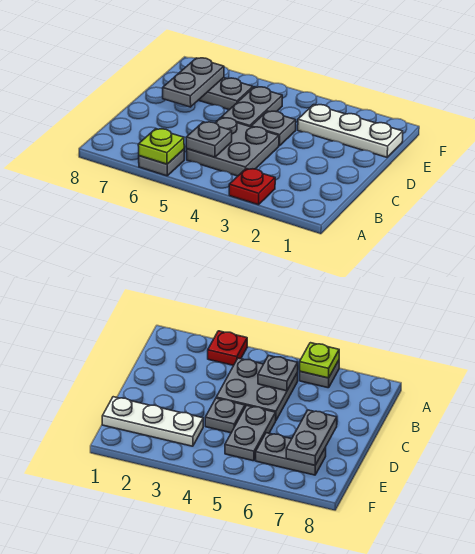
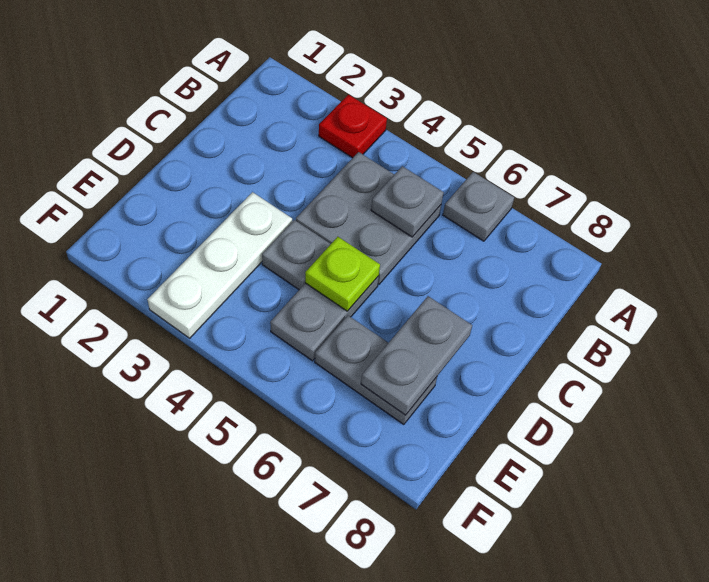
lime 1x1 plate [138,129,184,164] -> lime 1x1 plate moved to [305,237,380,311]
white 1x3 plate [298,105,403,157] -> white 1x3 plate turned to [147,192,292,338]

